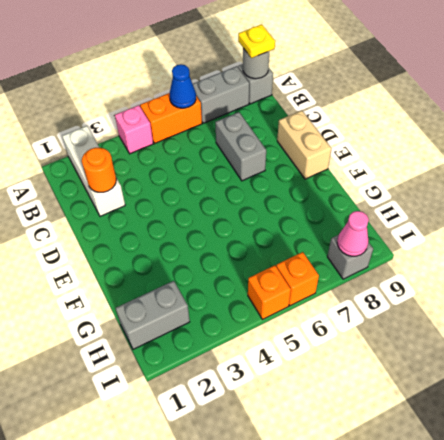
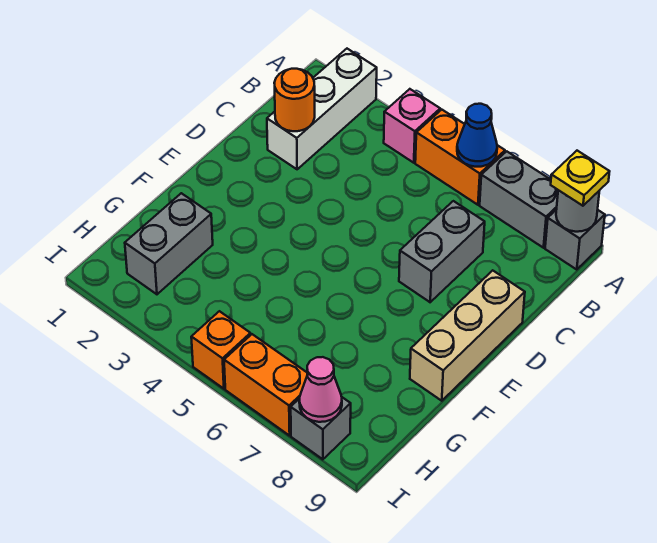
tan 1x2 brick [277,110,332,179] -> tan 1x3 brick [410,270,525,401]
grey 1x2 brick [116,281,190,349] -> grey 1x2 brick turned to [125,193,213,294]
orange 1x1 brick [276,252,319,306] -> orange 1x2 brick [224,334,307,436]

